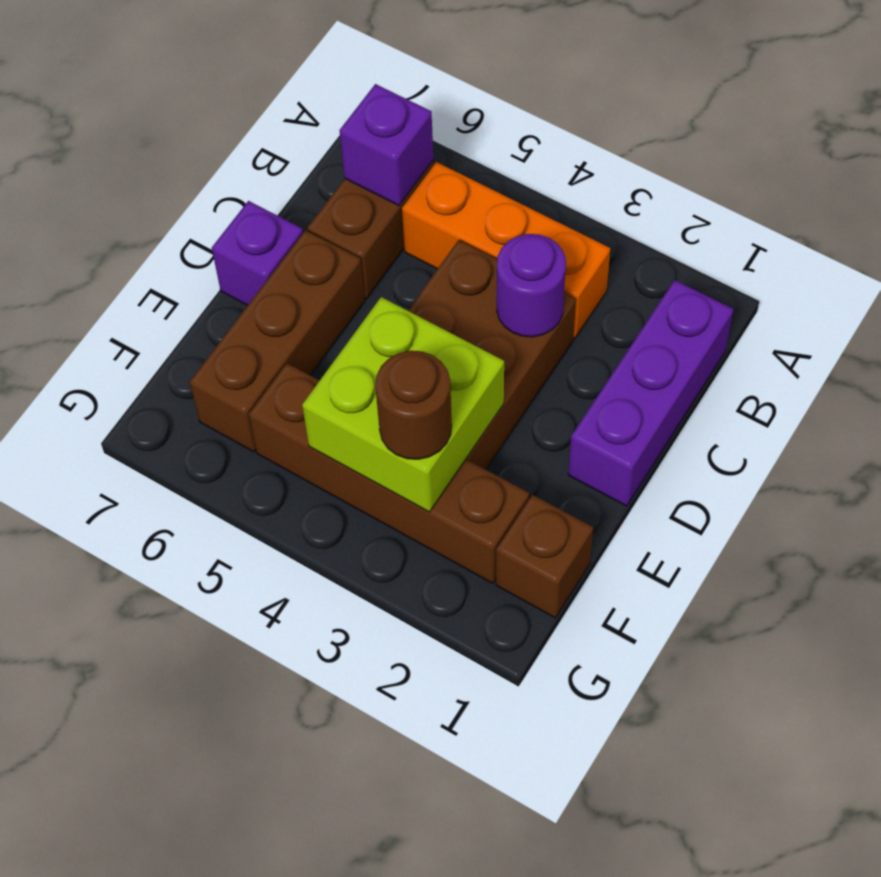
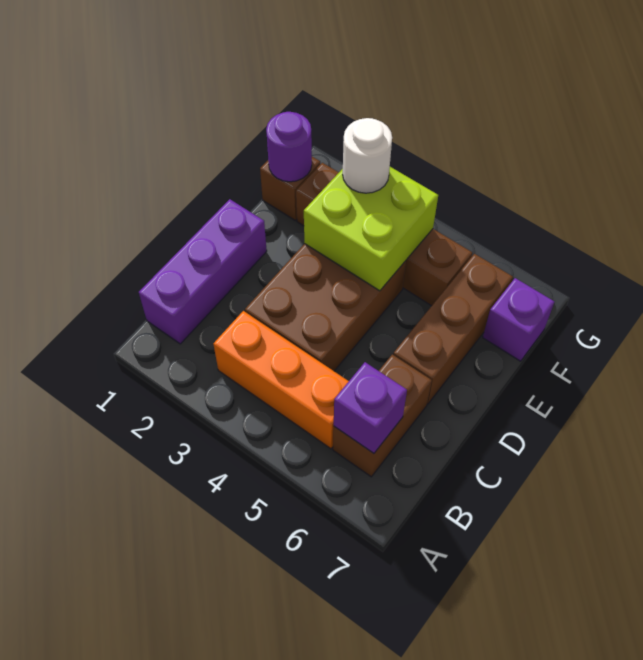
purple 1x1 round brick [497,234,566,337] -> purple 1x1 round brick moved to [266,112,312,182]
purple 1x1 brick [212,201,303,305] -> purple 1x1 brick moved to [483,278,554,361]
brown 1x1 round brick [375,351,452,459] -> white 1x1 round brick [343,118,392,193]

